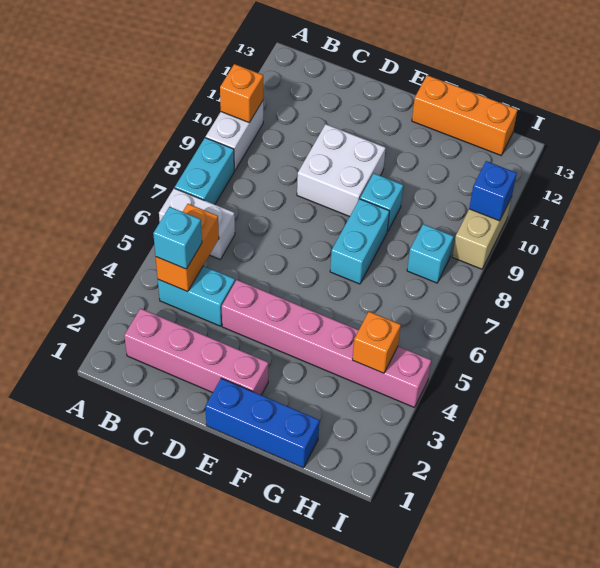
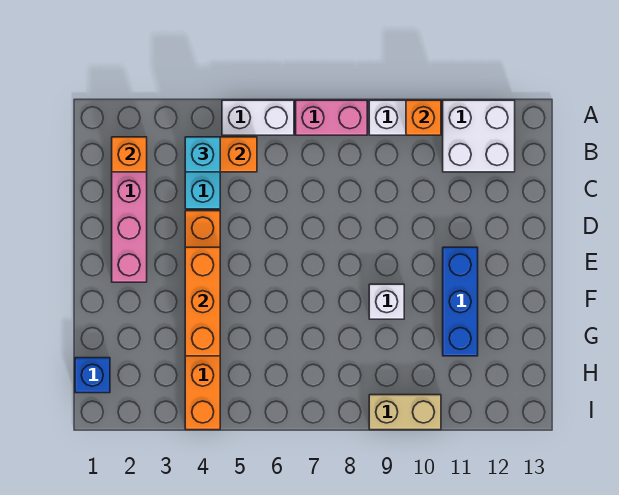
white 1x2 brick [159,188,235,259] -> white 1x2 brick turned to [222,100,294,135]
cyan 1x2 brick [175,138,234,204] -> pink 1x2 brick [296,100,367,135]
pink 1x6 brick [222,280,431,408] -> orange 1x6 brick [185,211,220,430]
white 2x2 brick [297,124,386,217] -> white 2x2 brick moved to [443,100,515,172]
blue 1x3 brick [205,378,319,468] -> blue 1x3 brick moved to [443,247,478,356]
cyan 1x2 brick [330,199,390,284] -> none
cyan 1x1 brick [360,173,403,232] -> white 1x1 brick [369,284,404,319]
orange 1x3 brick [412,75,518,155] -> orange 1x3 brick moved to [185,247,220,356]
orange 1x1 brick [352,312,401,373] -> orange 1x1 brick moved to [112,137,147,172]
cyan 1x1 brick [407,224,454,283] -> none
blue 1x1 brick [469,161,517,221] -> blue 1x1 brick moved to [75,358,110,393]

